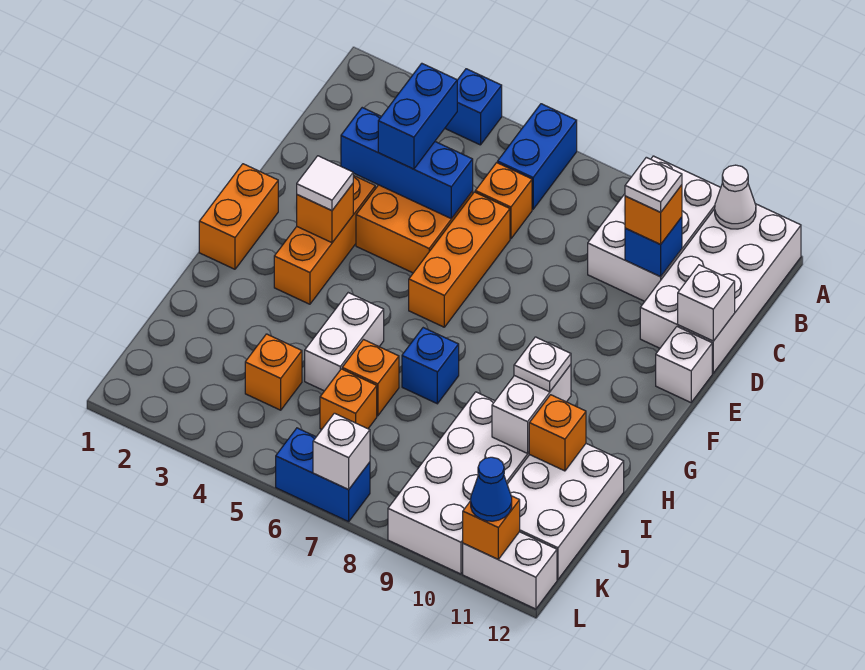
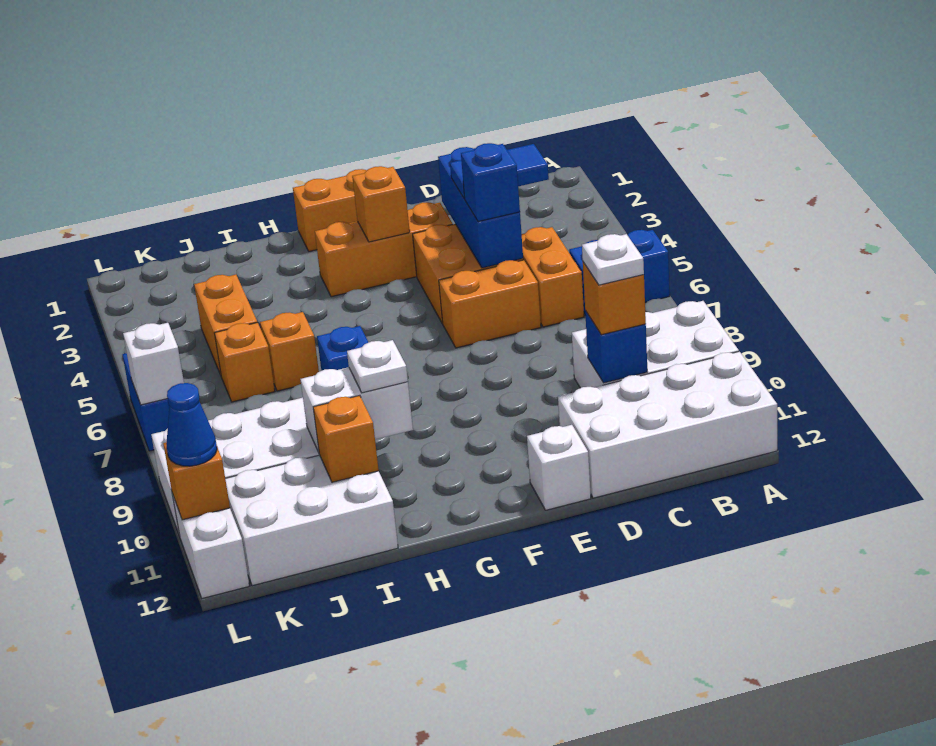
blue 1x1 brick [445,69,502,145] -> blue 1x1 brick moved to [461,143,520,222]
white 1x1 cone [715,165,756,229] -> none
blue 1x2 brick [378,63,457,169] -> blue 1x2 tile [450,144,549,199]
orange 1x1 brick [475,163,532,239] -> orange 1x2 brick [522,227,584,327]
orange 1x3 brick [409,192,510,327] -> orange 1x2 brick [439,260,541,348]
white 1x1 brick [678,265,735,341] -> none
white 1x1 tile [297,156,353,211] -> none
white 1x2 brick [305,293,384,391] -> none
orange 1x1 brick [245,334,302,410] -> orange 1x2 brick [194,275,257,375]

